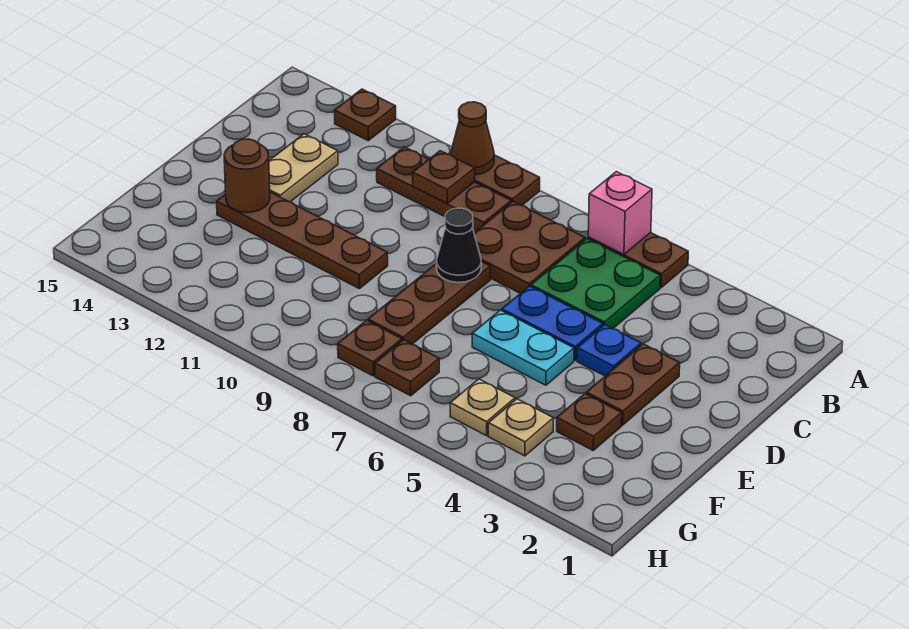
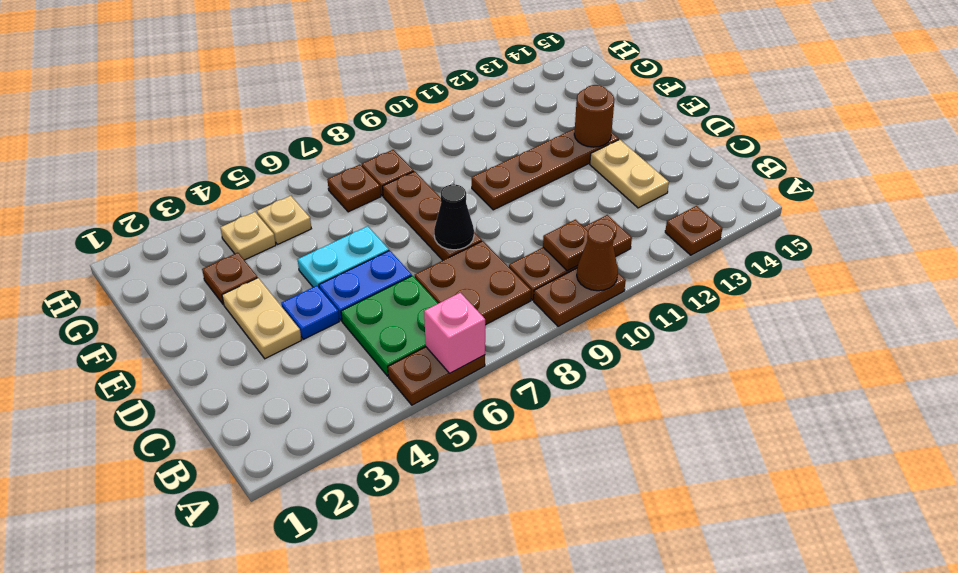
brown 1x2 plate [586,344,680,425] -> tan 1x2 plate [222,278,301,359]

